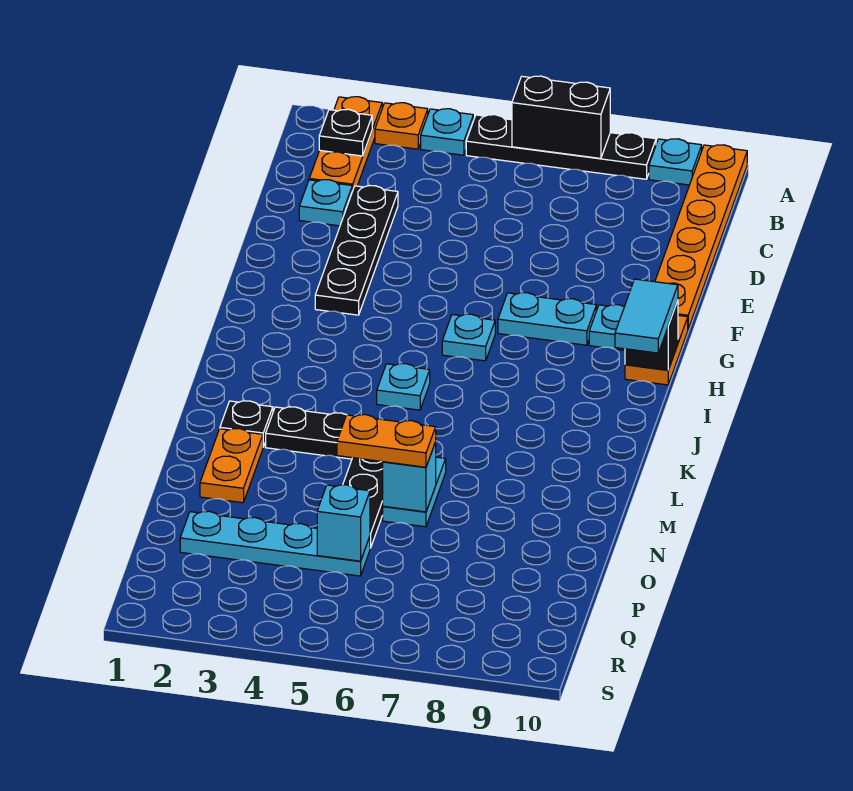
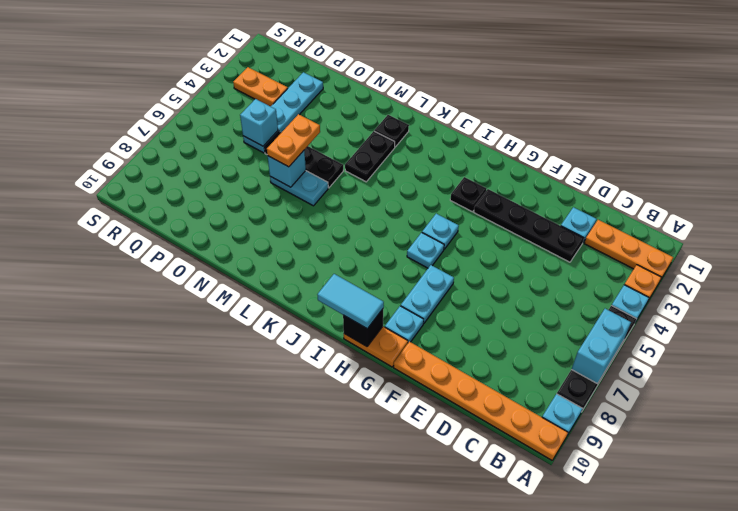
black 1x2 brick [512,76,610,158] -> cyan 1x2 brick [572,309,631,384]
black 1x1 plate [319,109,372,156] -> black 1x1 plate moved to [450,177,486,212]
cyan 1x1 plate [377,364,430,410] -> cyan 1x1 plate moved to [422,214,459,249]
orange 1x2 plate [200,429,263,503] -> orange 1x2 plate moved to [233,67,288,107]

